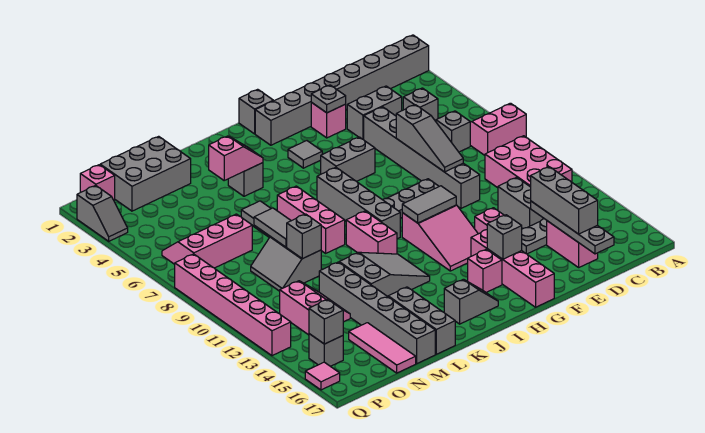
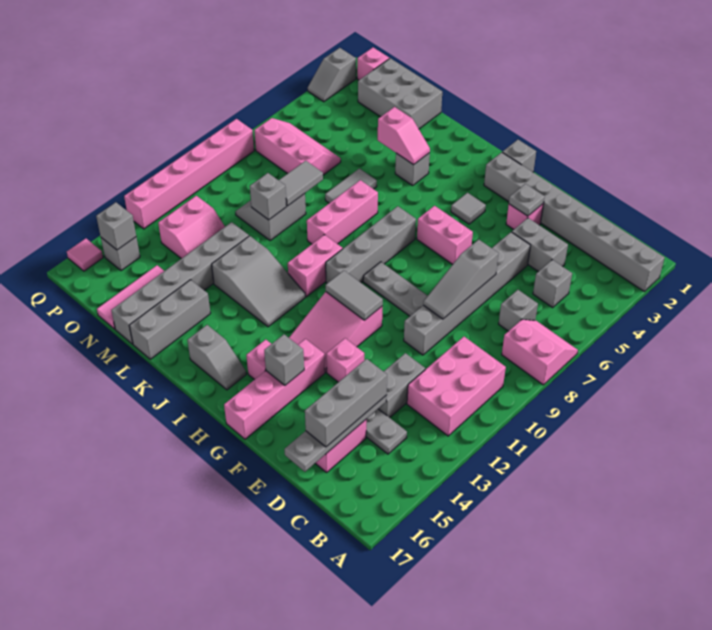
grey 1x2 brick [321,137,375,181] -> pink 1x2 brick [417,206,473,264]

